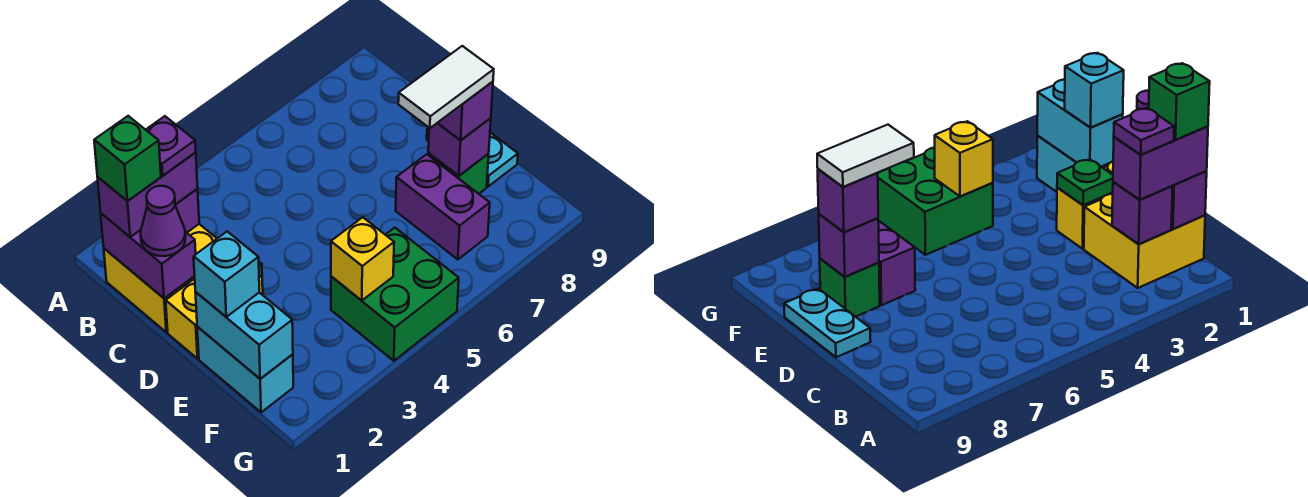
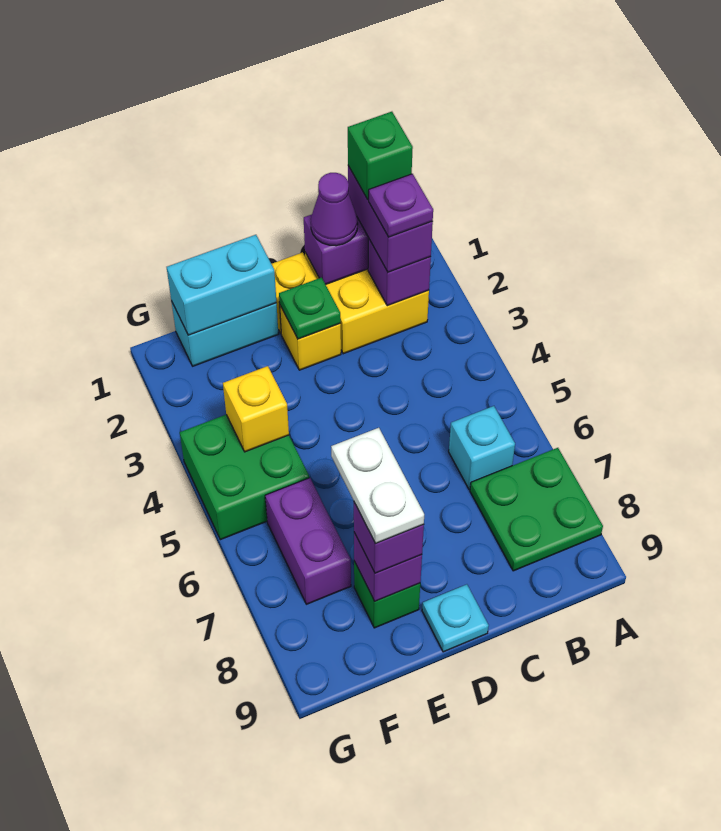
none -> green 2x2 plate [470,448,603,571]
cyan 1x2 plate [427,128,518,187] -> cyan 1x1 plate [422,584,489,652]
cyan 1x1 brick [194,232,259,317] -> cyan 1x1 brick moved to [449,406,515,489]
purple 1x2 brick [396,154,490,259] -> purple 1x2 brick turned to [265,478,351,604]
white 1x2 tile [398,46,494,128] -> white 1x2 plate [331,428,424,544]

